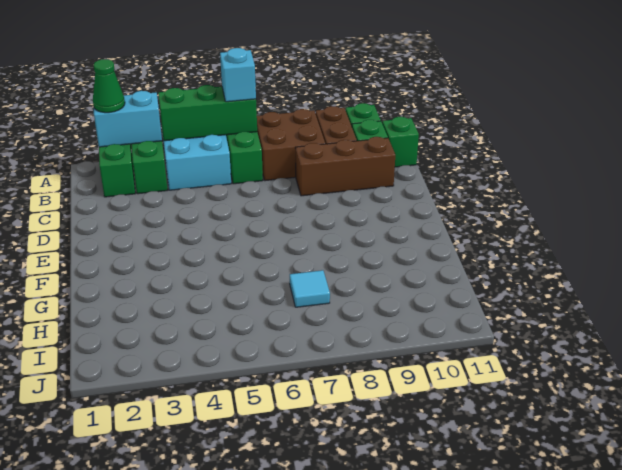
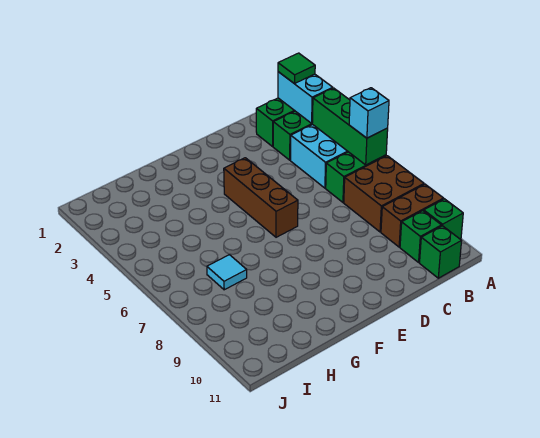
green 1x1 cone [93,59,125,113] -> green 1x1 tile [278,53,315,84]
brown 1x3 brick [295,137,395,196] -> brown 1x3 brick moved to [224,158,298,237]

